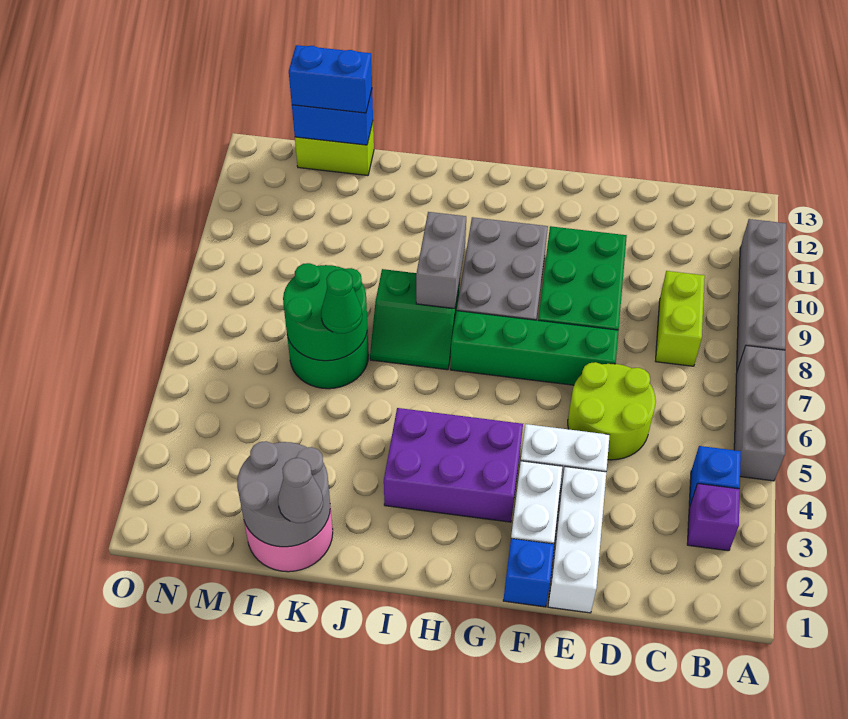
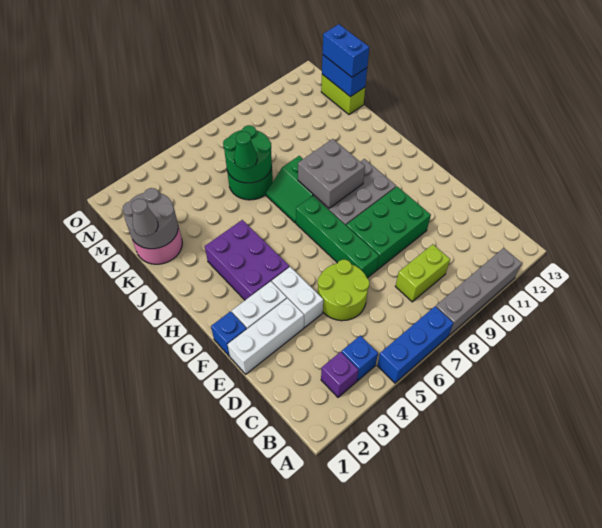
grey 1x3 brick [734,346,785,481] -> blue 1x3 brick [377,306,453,383]
grey 1x2 brick [416,212,466,308] -> grey 2x2 brick [298,139,365,208]

